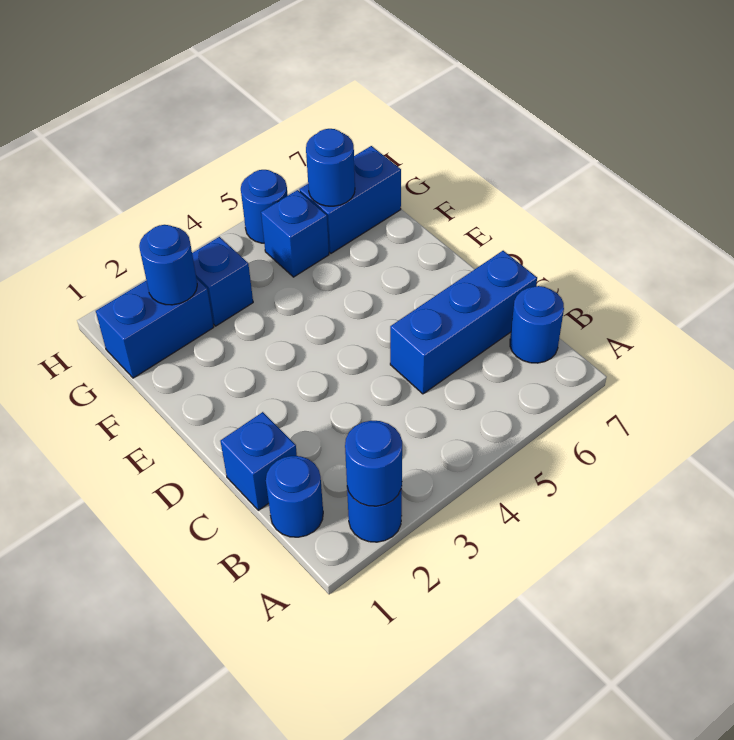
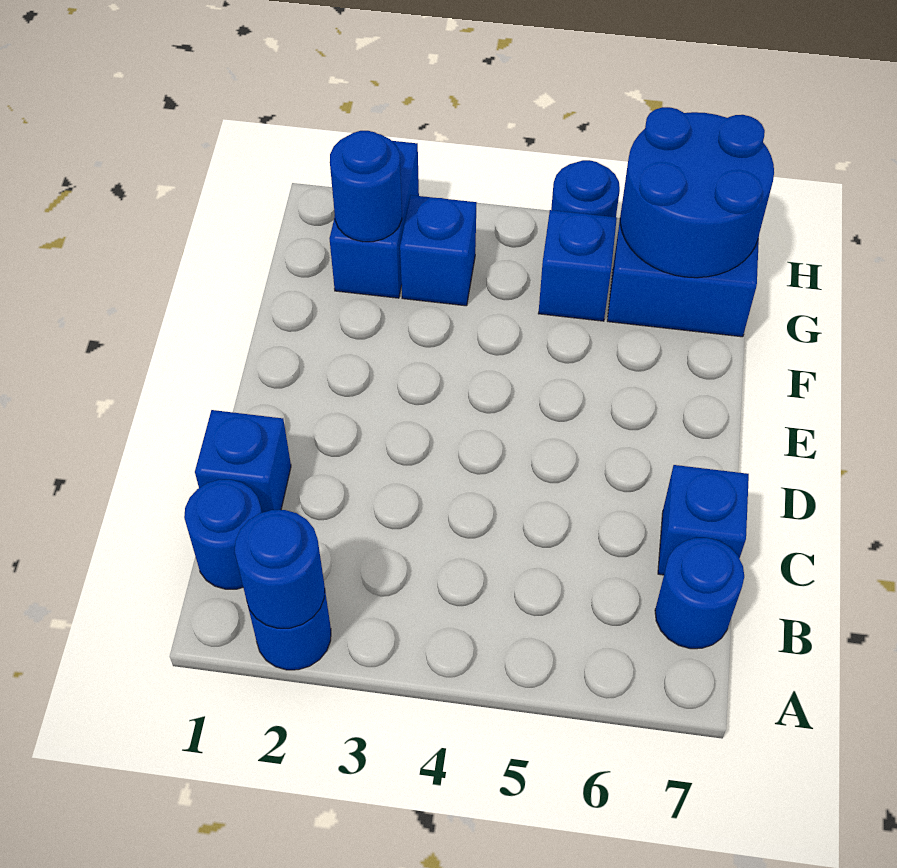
blue 1x3 brick [390,251,537,394] -> blue 1x1 brick [658,465,749,575]
blue 1x2 brick [96,278,214,378] -> blue 1x2 brick turned to [330,141,419,298]
blue 1x1 round brick [306,129,355,206] -> blue 2x2 round brick [620,107,774,278]

